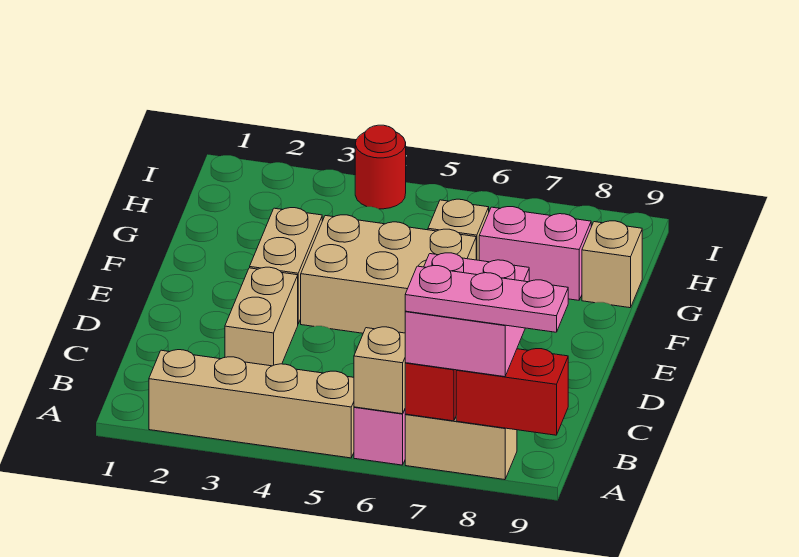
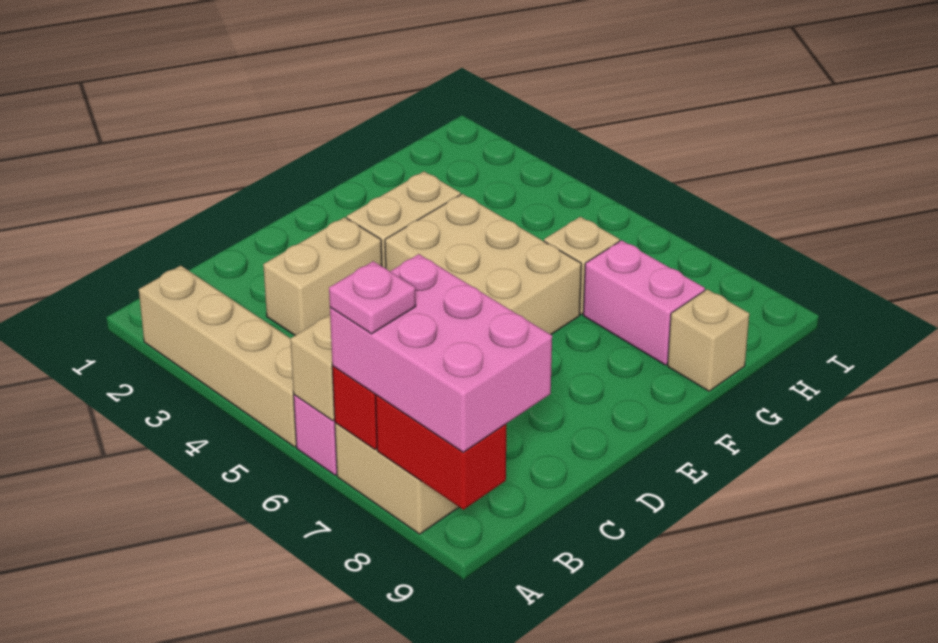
pink 2x2 brick [405,253,529,377] -> pink 2x3 brick [330,254,552,452]
pink 1x3 plate [405,266,568,332] -> pink 1x1 plate [329,261,416,334]
red 1x1 round brick [355,125,406,209] -> none

